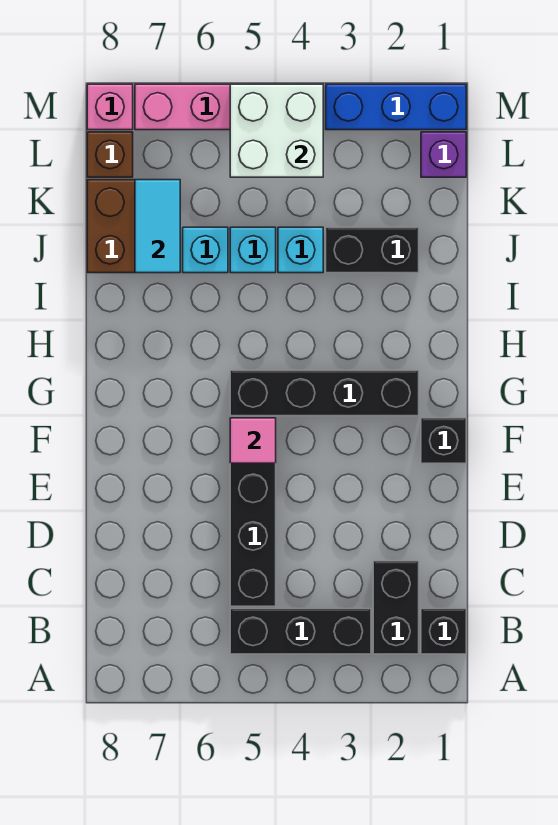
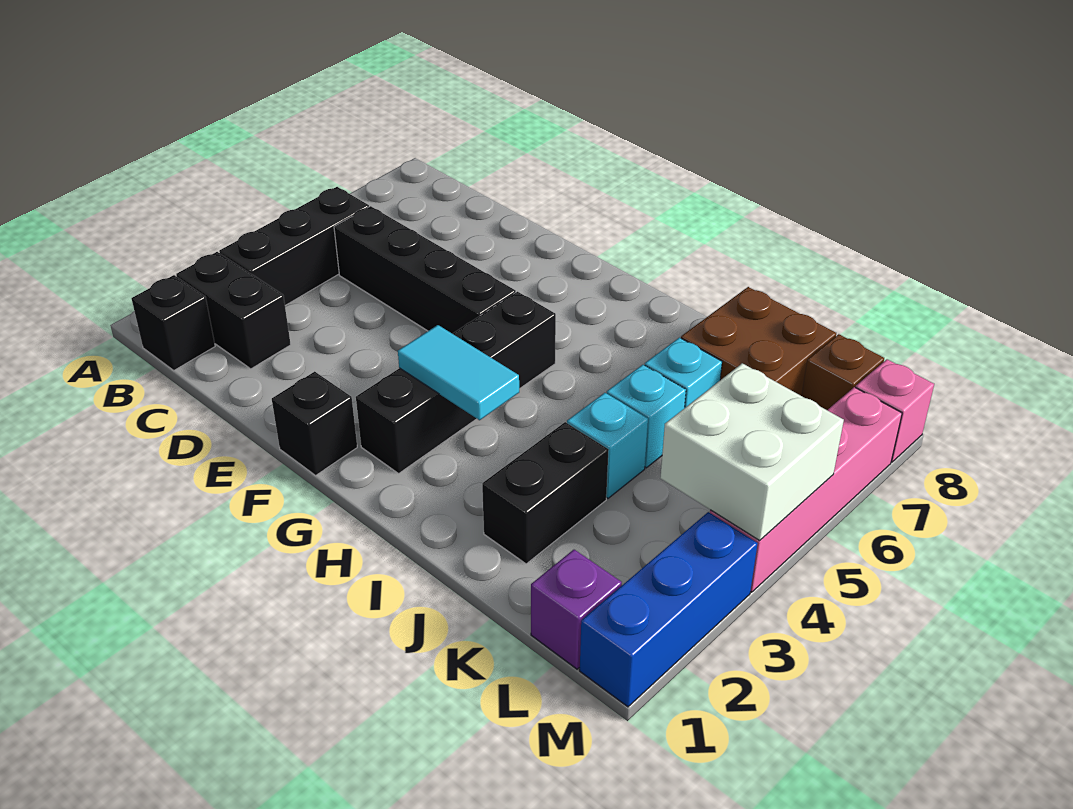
pink 1x1 tile [230,418,276,463] -> none
cyan 1x2 tile [135,180,180,273] -> cyan 1x2 tile moved to [398,325,519,420]

